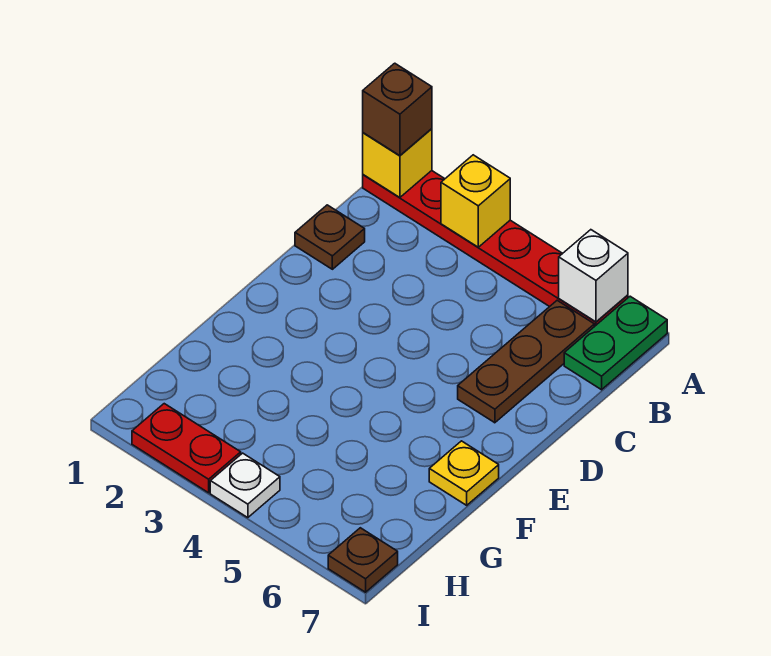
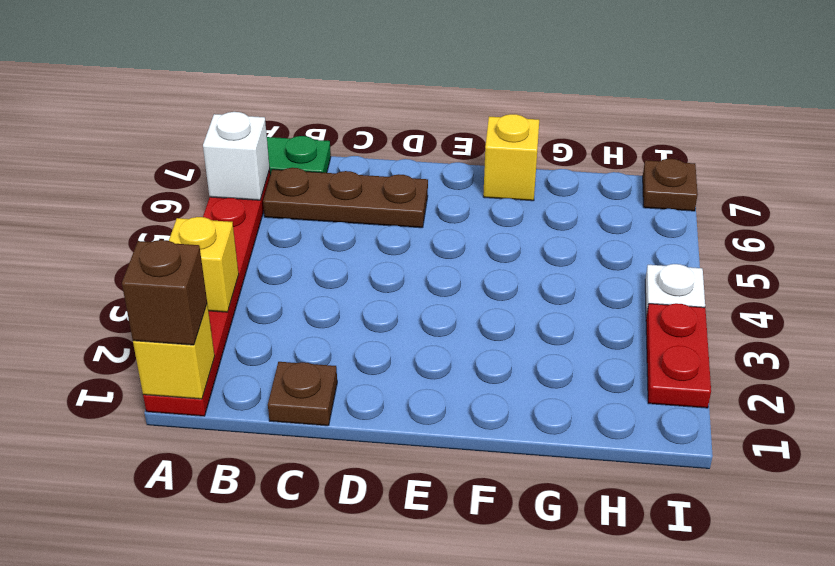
yellow 1x1 plate [429,441,499,505] -> yellow 1x1 brick [483,114,539,201]

